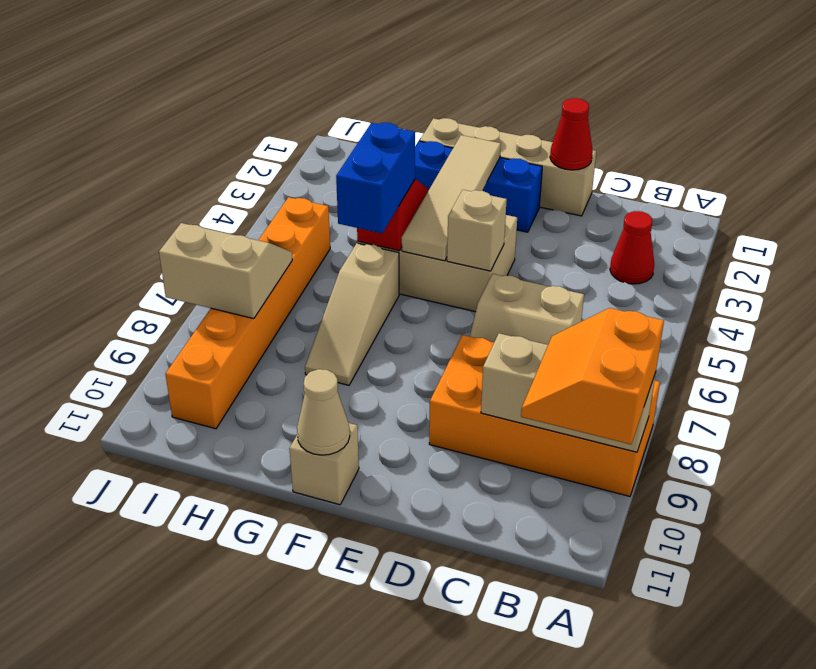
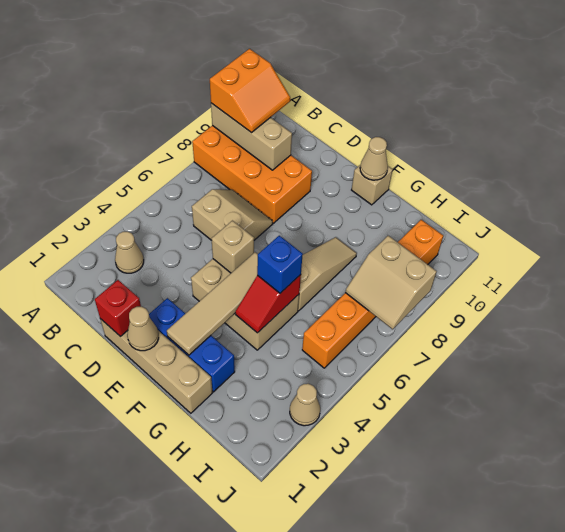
red 1x1 cone [610,211,654,284] -> tan 1x1 cone [115,232,144,273]
red 1x1 cone [550,98,593,170] -> red 1x1 brick [95,280,141,336]
none -> tan 1x1 cone [127,307,159,351]
blue 1x2 brick [336,123,415,233] -> blue 1x1 brick [257,236,303,293]
none -> tan 1x1 cone [290,384,320,426]

